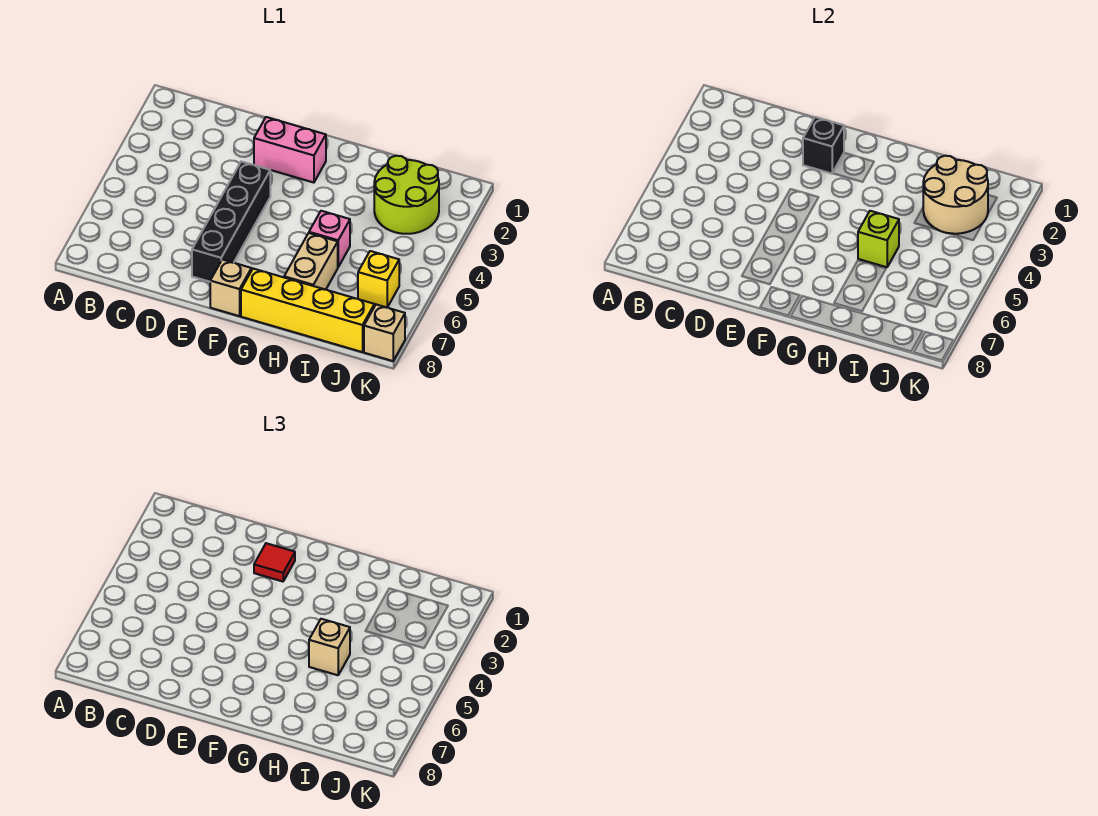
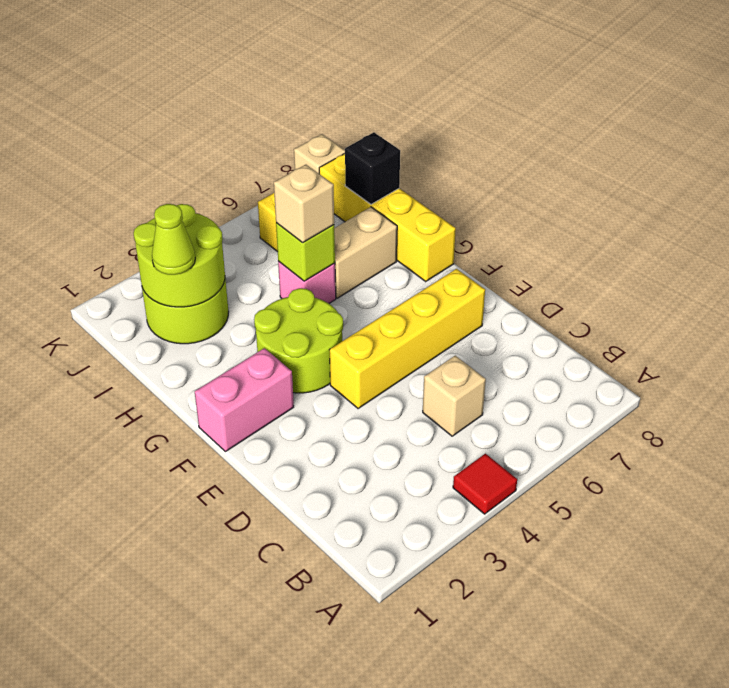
pink 1x2 brick [254,117,326,183] -> pink 1x2 brick turned to [195,348,294,452]
black 1x1 brick [803,117,844,174] -> black 1x1 brick moved to [345,132,400,204]
red 1x1 tile [254,543,295,582] -> red 1x1 tile moved to [453,454,517,514]
black 1x4 brick [192,162,270,282] -> yellow 1x4 brick [330,269,485,409]
none -> lime 2x2 round brick [254,288,343,393]
tan 1x1 brick [210,260,251,316] -> tan 1x1 brick moved to [423,356,486,436]
tan 2x2 round brick [923,156,988,234] -> lime 2x2 round brick [134,204,225,307]
none -> lime 1x1 cone [152,204,195,275]

